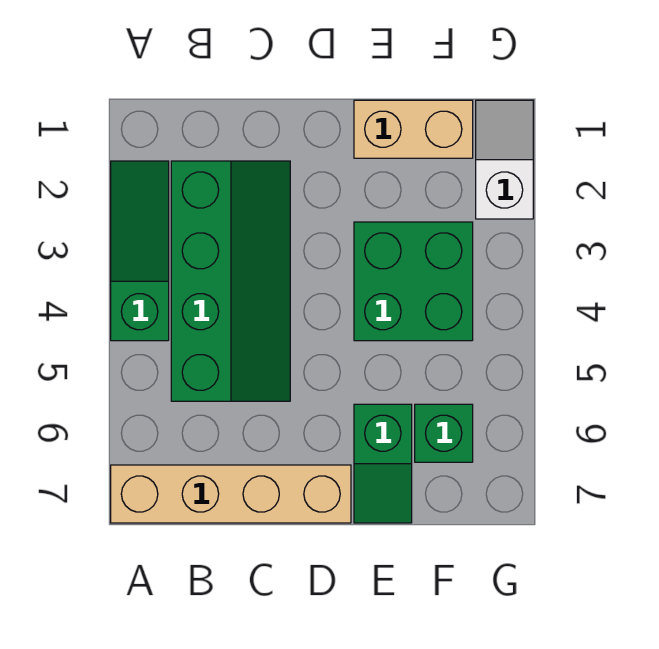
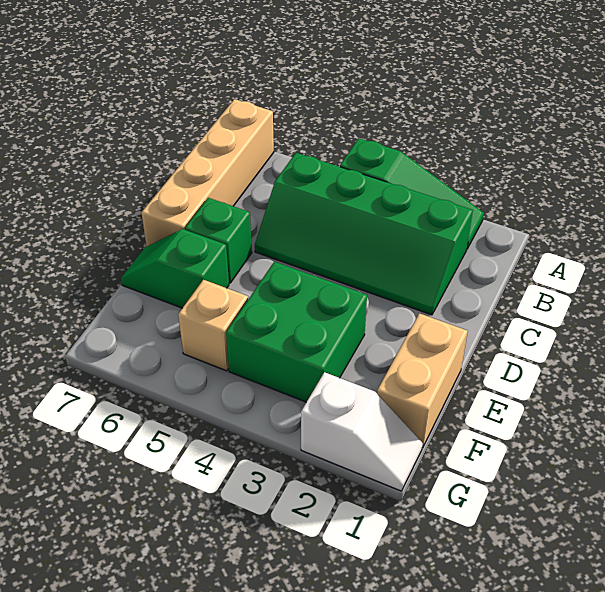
none -> tan 1x1 brick [178,280,248,371]
green 1x1 brick [415,404,473,462] -> green 1x1 brick moved to [185,198,252,283]

